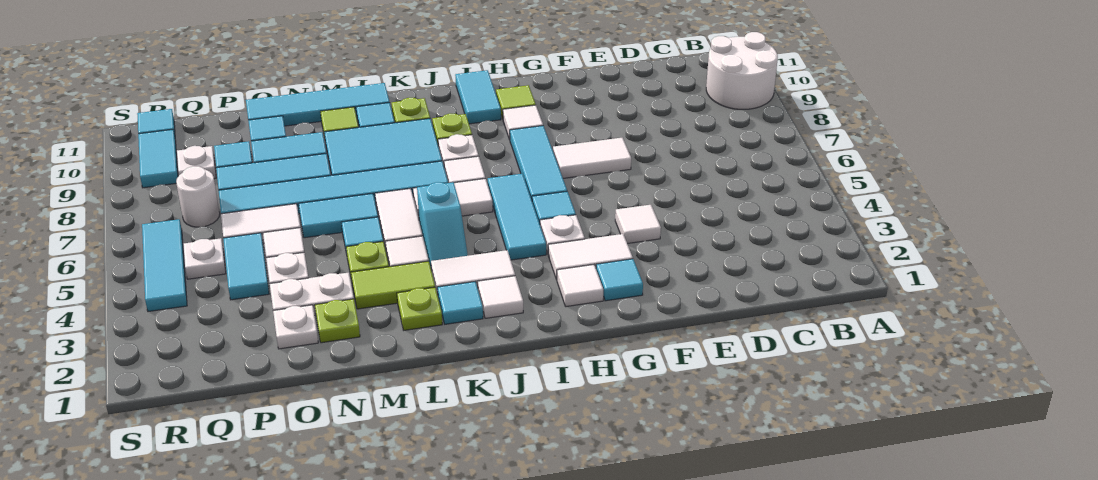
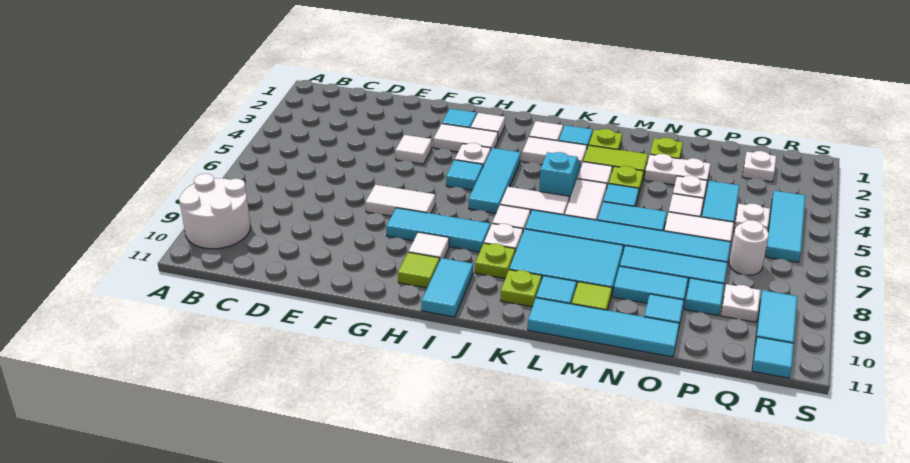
cyan 1x3 tile [510,126,567,200] -> cyan 1x3 tile turned to [386,208,490,252]
white 1x1 plate [273,305,318,349] -> white 1x1 plate moved to [742,151,776,182]

